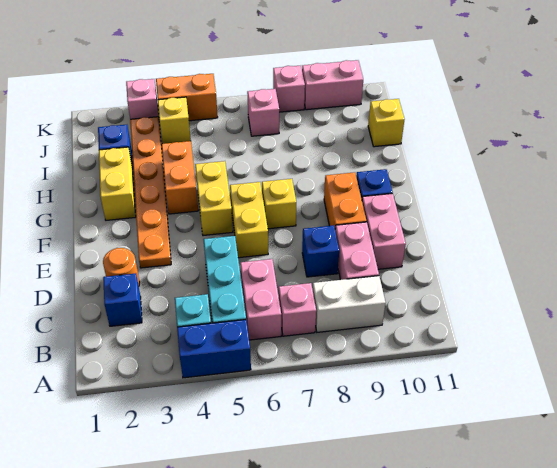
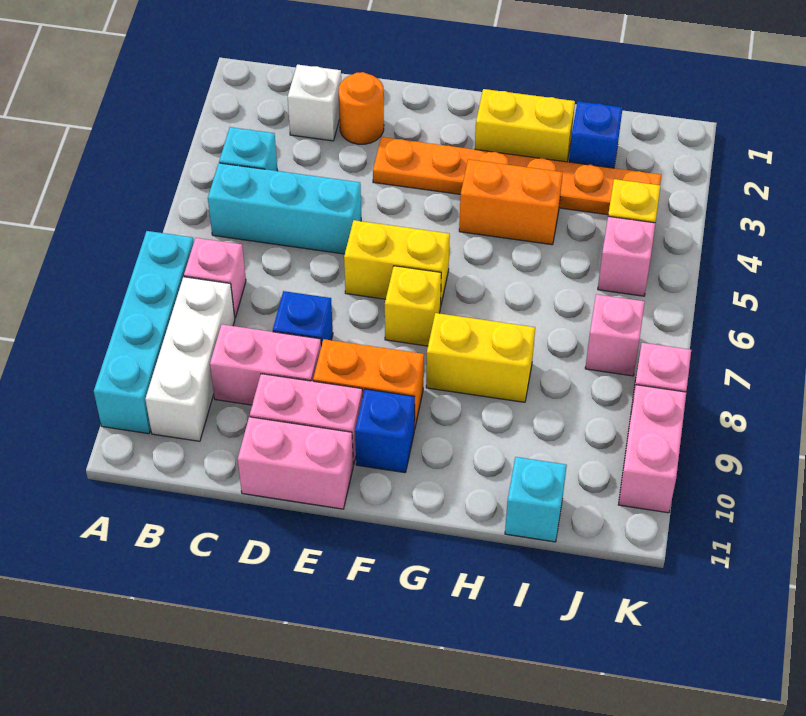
blue 1x2 brick [177,320,251,378] -> none
none -> cyan 1x4 brick [94,231,194,434]
pink 1x2 brick [240,259,281,340] -> pink 1x2 brick moved to [238,417,353,509]
white 1x2 brick [313,276,385,332] -> white 1x3 brick [145,277,235,441]
blue 1x1 brick [103,273,142,326] -> white 1x1 brick [288,65,341,141]
yellow 1x2 brick [195,161,233,236] -> yellow 1x2 brick moved to [426,313,535,402]
yellow 1x1 brick [368,99,405,147] -> cyan 1x1 brick [505,457,567,542]
pink 1x1 brick [126,79,159,119] -> pink 1x1 brick moved to [598,216,655,296]
orange 1x2 brick [156,74,218,121] -> none

